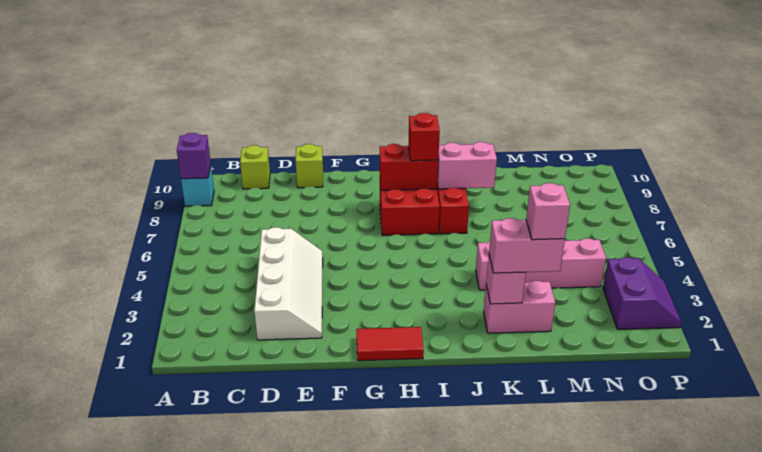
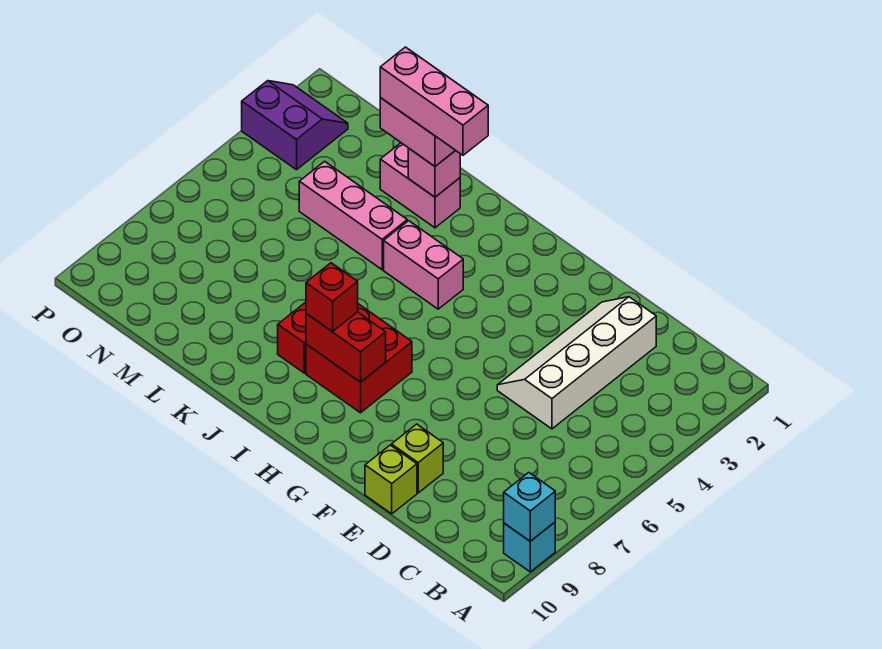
purple 1x1 brick [177,133,211,179] -> cyan 1x1 brick [504,473,555,541]
lime 1x1 brick [240,145,270,189] -> lime 1x1 brick moved to [392,424,443,493]
red 1x2 tile [356,327,424,361] -> none
pink 1x2 brick [437,142,497,189] -> pink 1x2 brick moved to [384,221,463,309]
pink 1x4 brick [476,238,606,290] -> pink 1x3 brick [299,161,407,270]
pink 1x1 brick [526,183,570,240] -> pink 1x3 brick [380,47,488,155]
purple 2x2 slope [603,257,681,329] -> purple 2x2 slope turned to [242,81,348,170]

